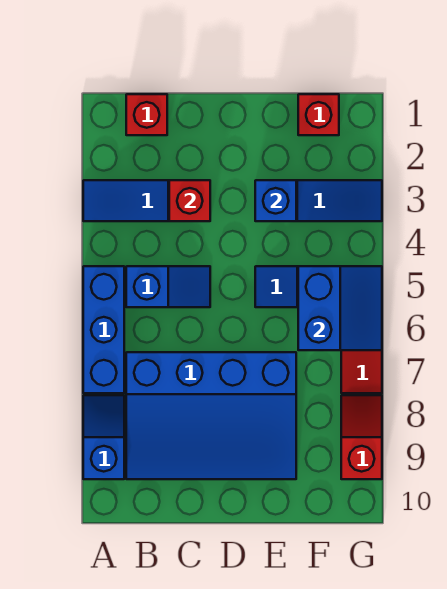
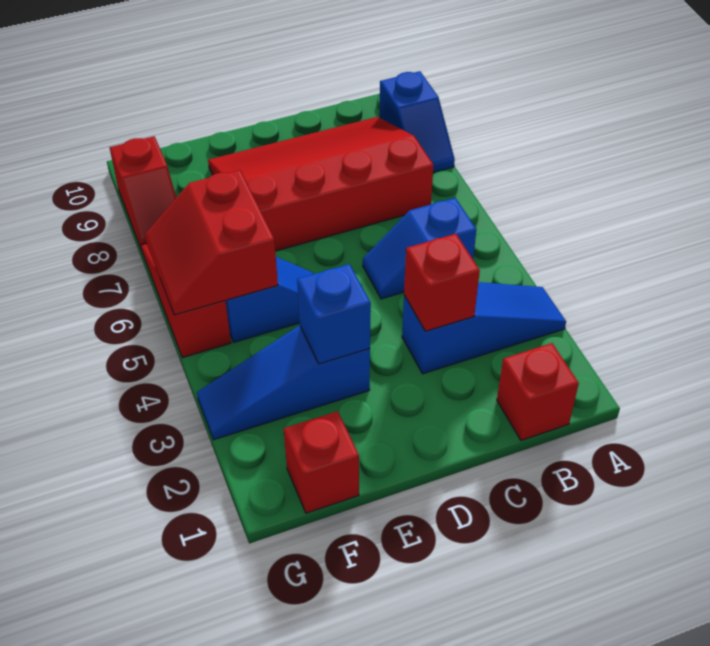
blue 1x3 brick [83,266,124,393] -> none
blue 3x4 slope [126,352,296,479] -> red 3x4 slope [208,117,434,251]
blue 2x2 slope [298,266,382,350] -> red 2x2 slope [145,170,278,315]

